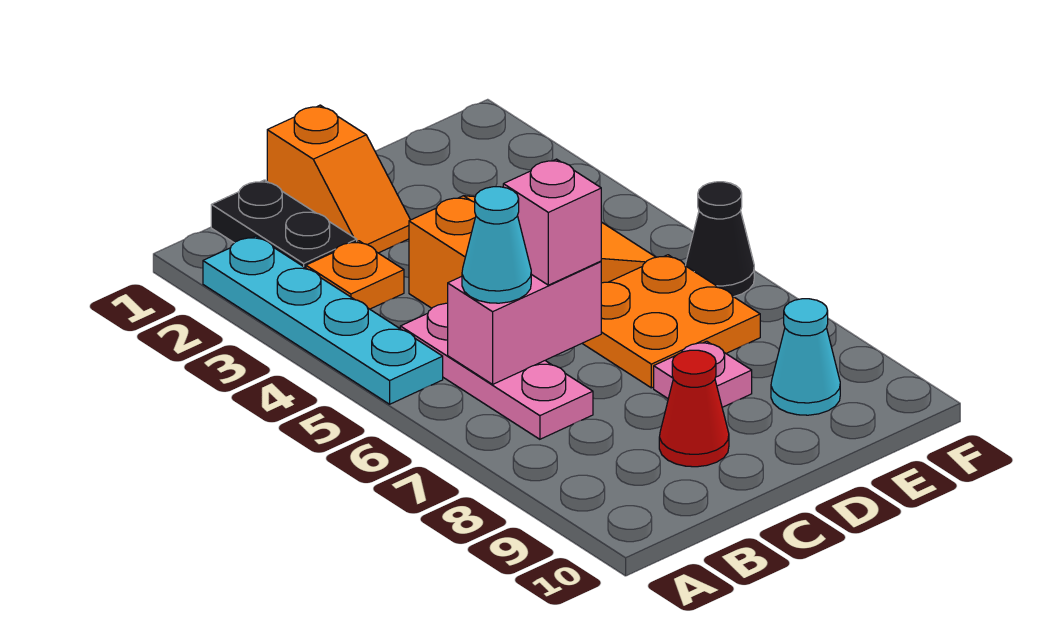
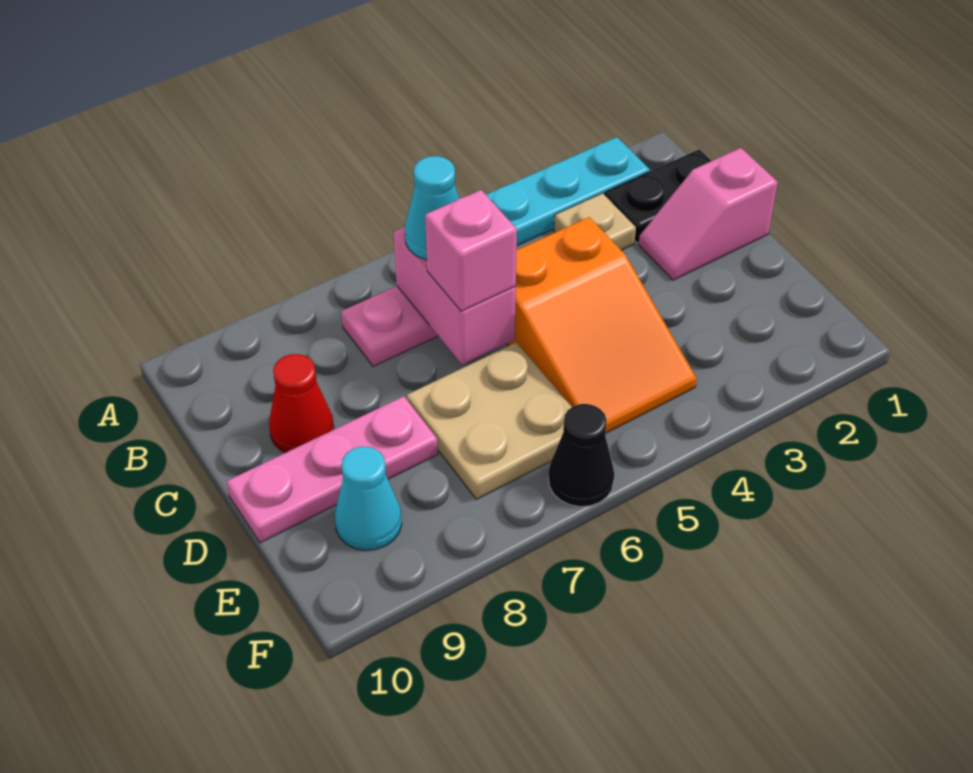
orange 1x1 plate [306,241,404,309] -> tan 1x1 plate [554,193,636,250]
orange 1x2 slope [267,105,410,253] -> pink 1x2 slope [639,148,778,280]
orange 2x2 plate [582,255,760,388] -> tan 2x2 plate [407,342,572,499]
pink 1x1 plate [654,341,752,407] -> pink 1x3 plate [227,396,438,543]

